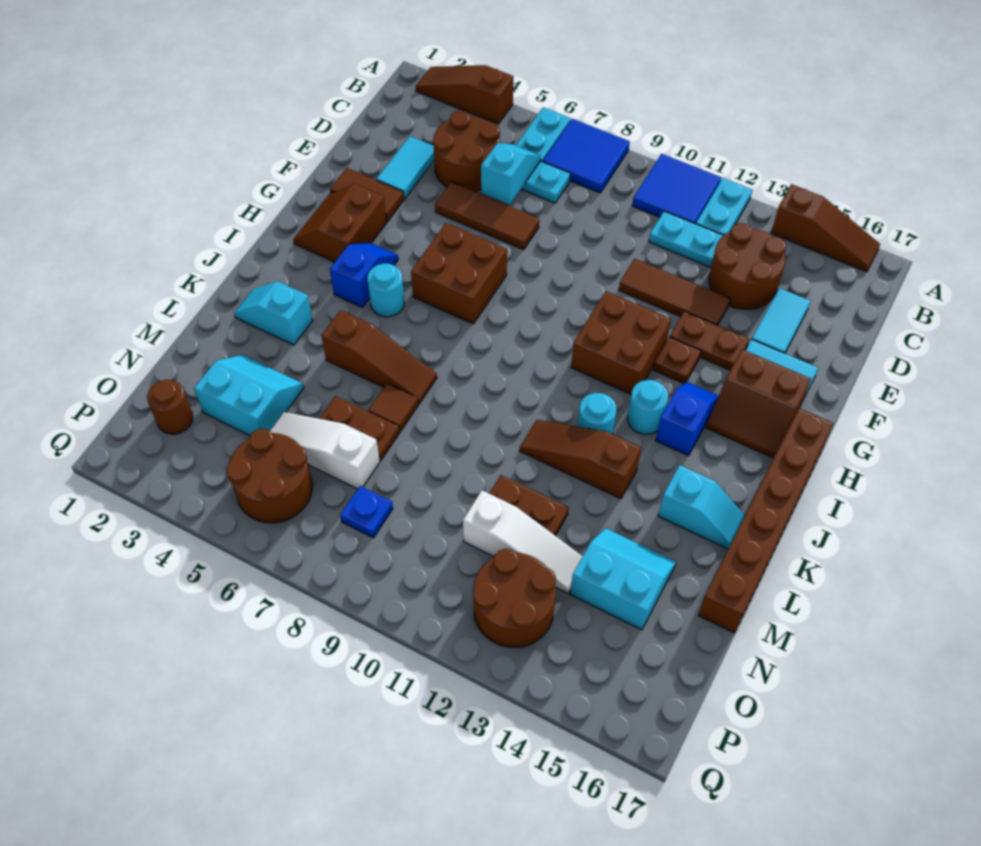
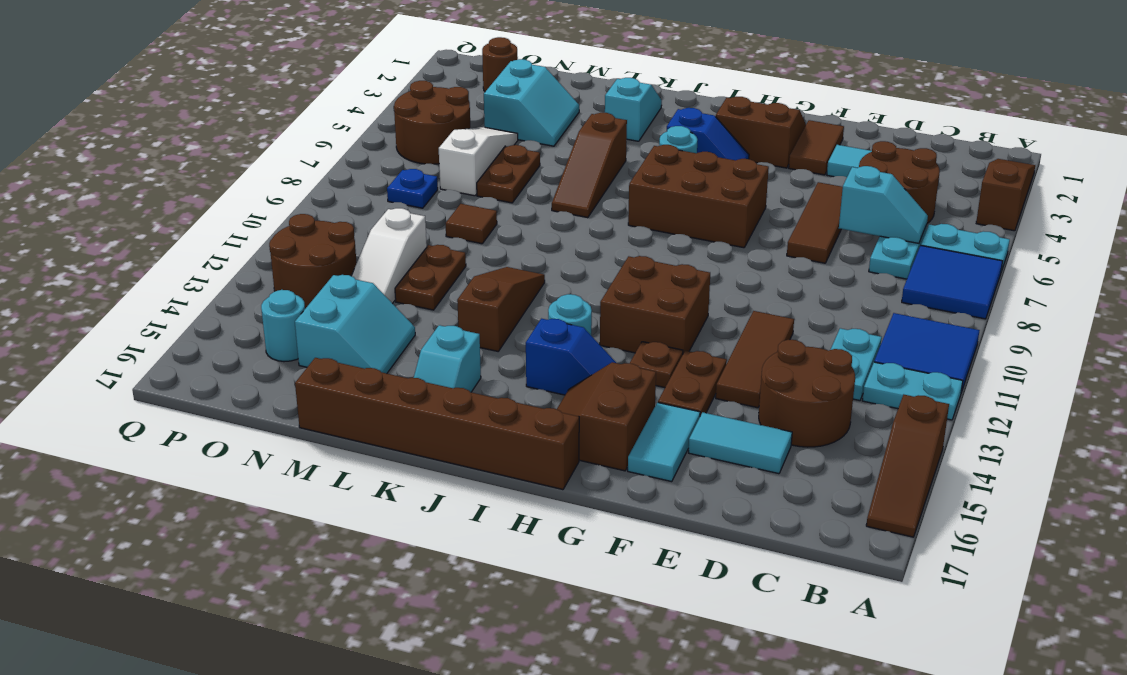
brown 2x2 brick [411,223,507,324] -> brown 2x3 brick [628,145,769,248]
cyan 1x1 round brick [577,393,616,434] -> cyan 1x1 round brick moved to [261,290,305,362]
brown 1x1 tile [368,384,418,432] -> brown 1x1 tile moved to [446,204,497,244]

